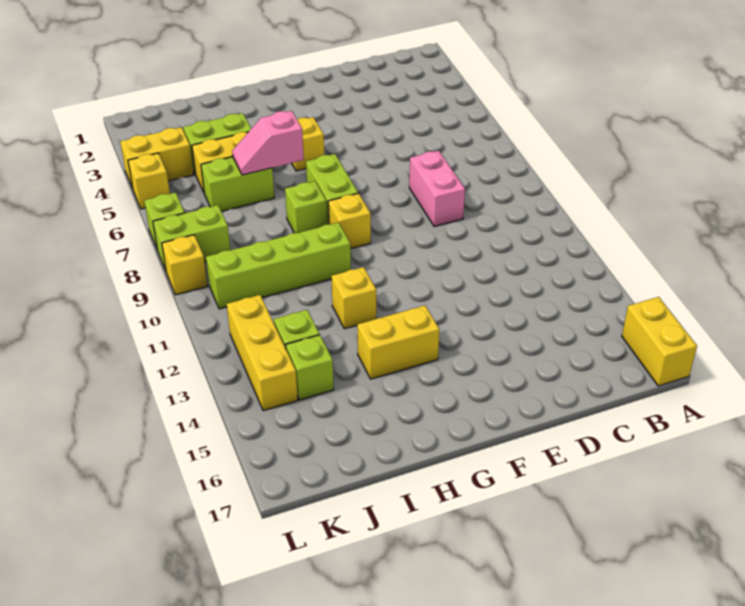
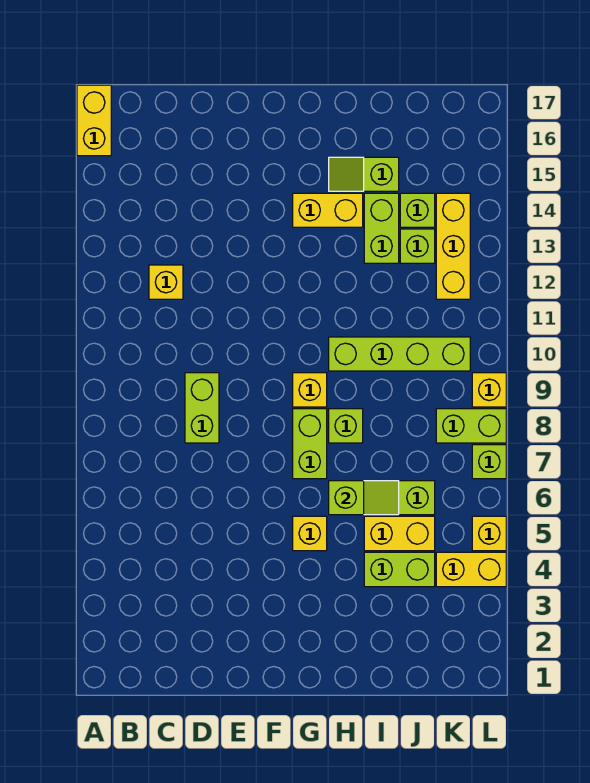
pink 1x2 brick [409,151,465,227] -> lime 1x2 brick [185,373,219,443]
pink 1x2 slope [232,111,304,175] -> lime 1x2 slope [329,481,399,515]
yellow 1x1 brick [331,267,376,329] -> yellow 1x1 brick moved to [149,265,183,299]
none -> lime 1x2 slope [329,157,399,191]
none -> lime 1x2 brick [364,193,399,263]

